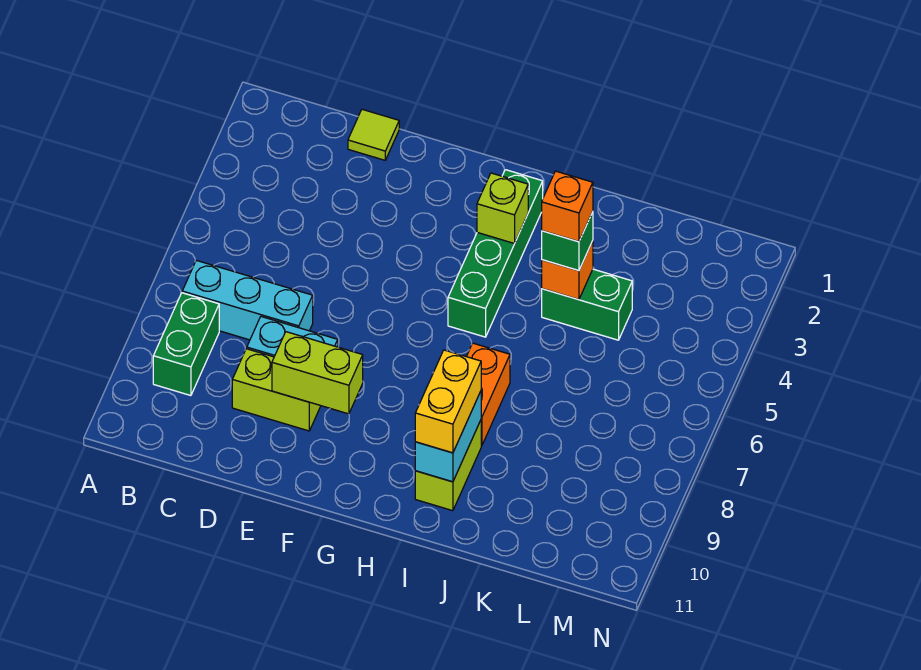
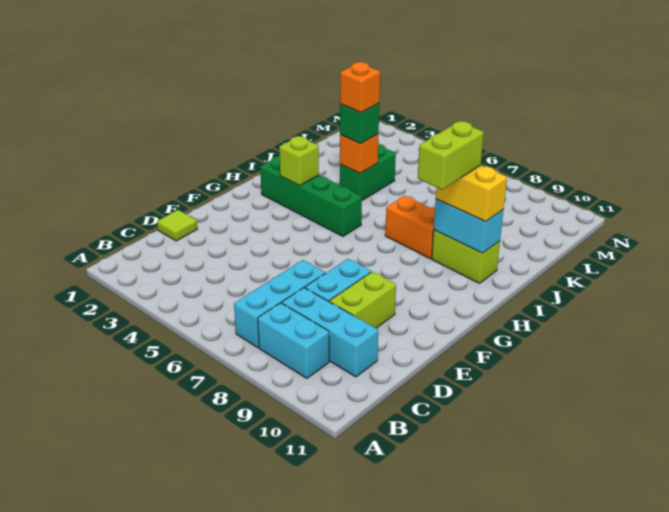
green 1x2 brick [153,293,219,396] -> cyan 1x2 brick [258,303,329,378]
none -> cyan 1x3 brick [282,288,378,377]
lime 1x2 brick [272,332,363,414] -> lime 1x2 brick moved to [418,121,484,190]

